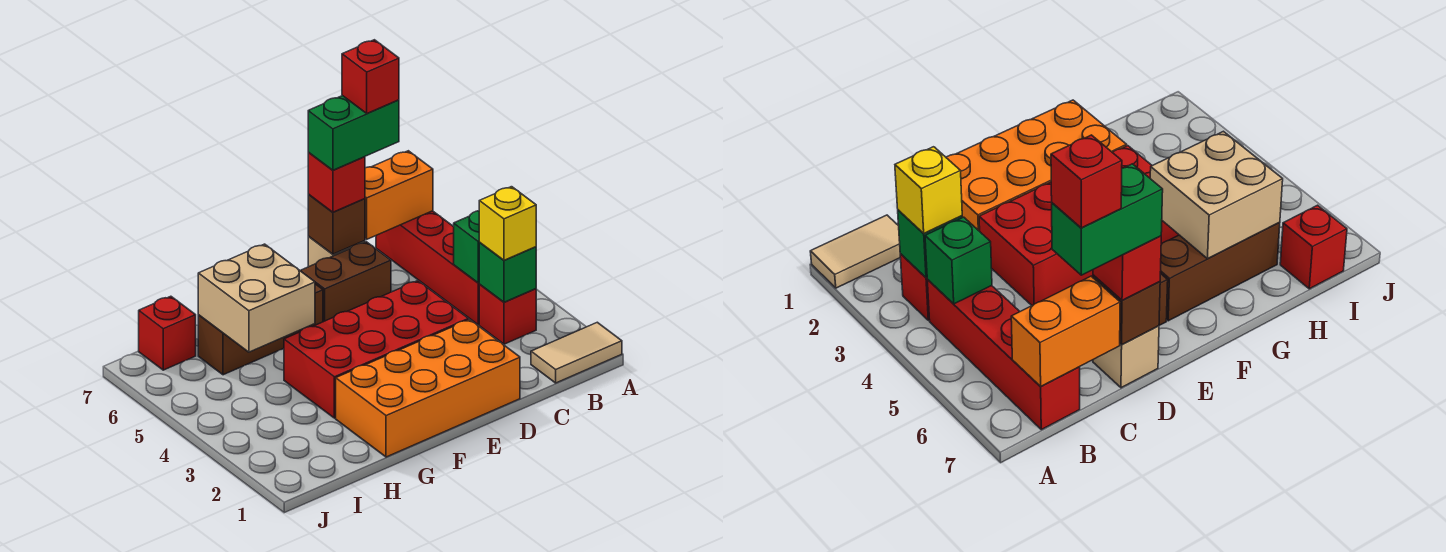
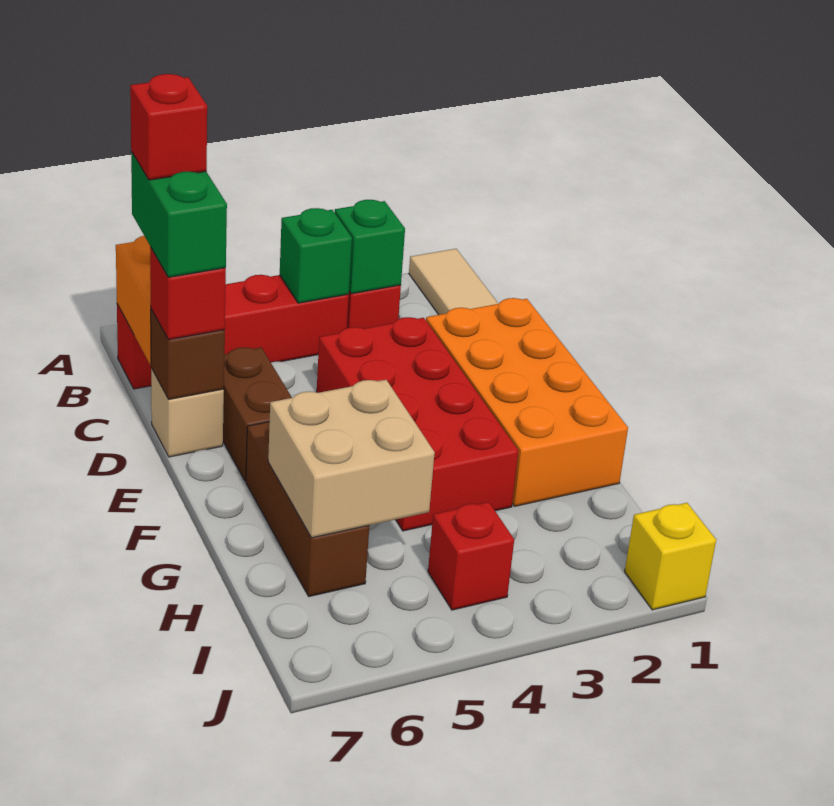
yellow 1x1 brick [479,187,536,260] -> yellow 1x1 brick moved to [625,503,716,610]
red 1x1 brick [139,296,196,370] -> red 1x1 brick moved to [428,502,514,610]

